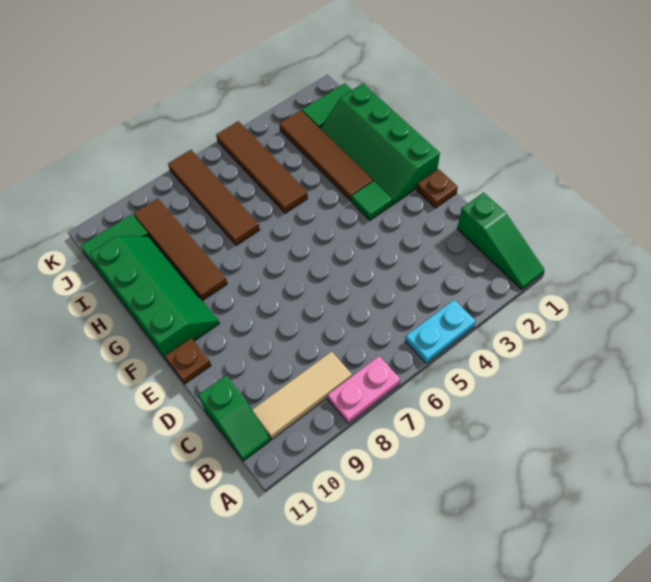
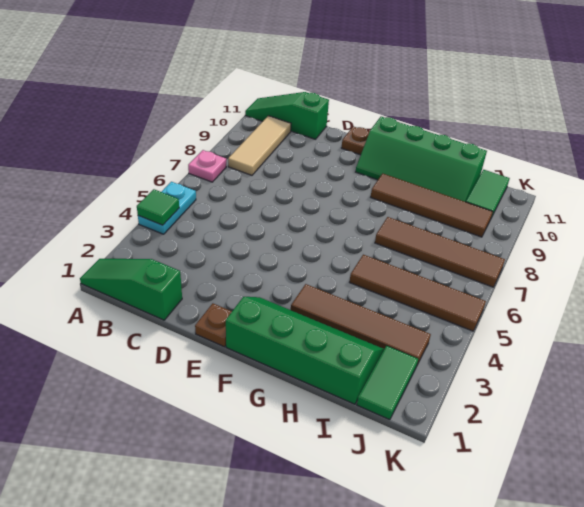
pink 1x2 plate [328,356,400,423] -> pink 1x1 plate [188,150,226,182]
green 1x2 slope [199,376,271,461] -> green 1x3 slope [245,92,329,139]
green 1x1 tile [352,181,392,220] -> green 1x1 tile moved to [137,189,179,225]

